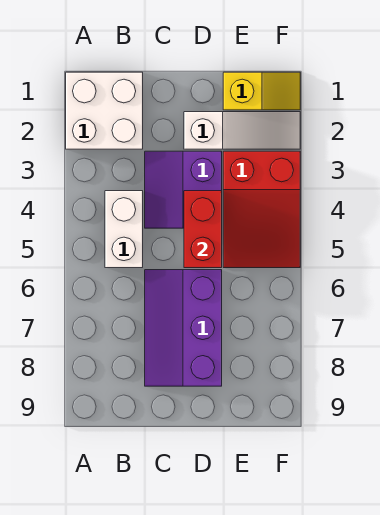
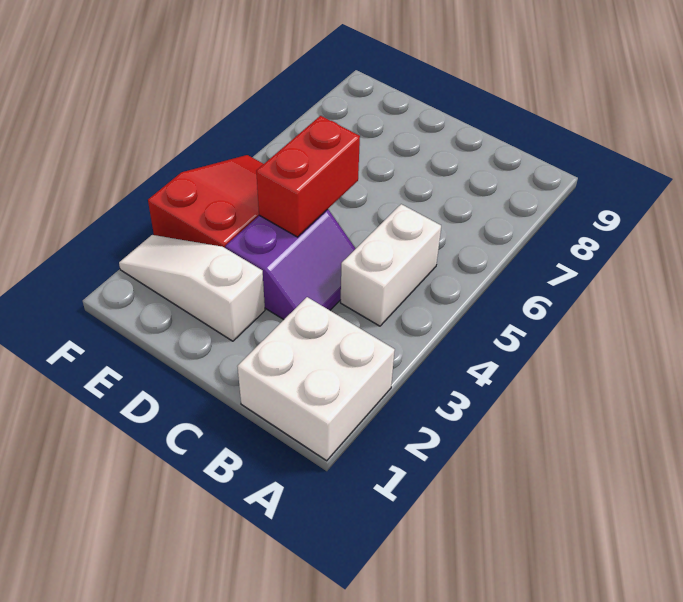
purple 2x3 slope [145,270,222,386] -> none
yellow 1x2 slope [223,72,300,110] -> none

